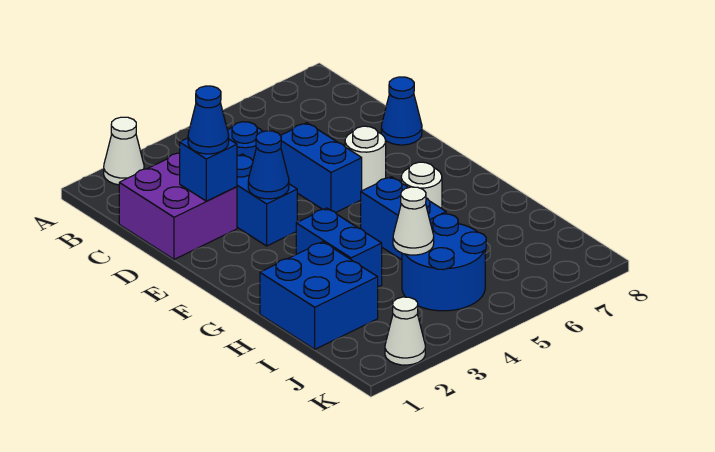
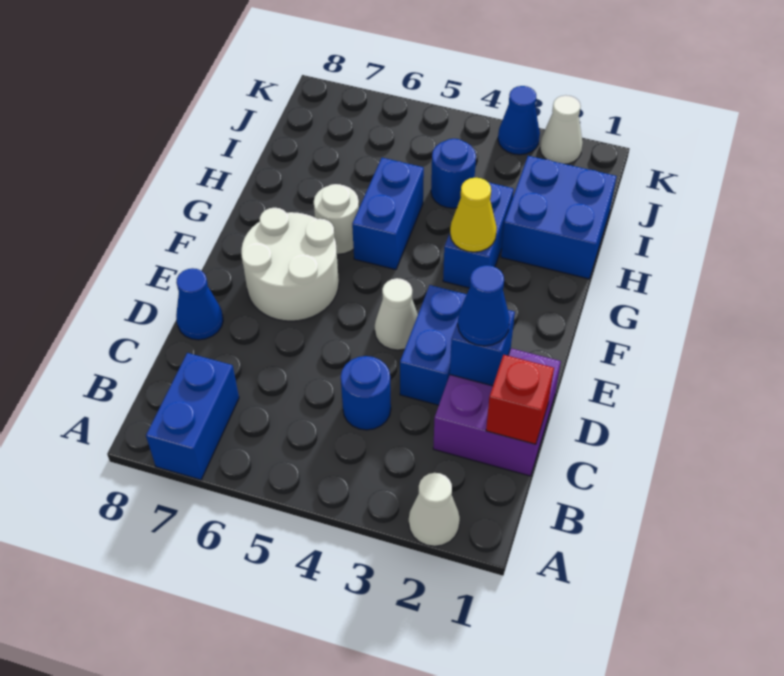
none -> red 1x1 brick [486,355,554,444]
blue 1x2 brick [280,123,362,213] -> blue 1x2 brick moved to [146,353,239,480]
blue 1x1 cone [248,131,289,199] -> blue 1x1 cone moved to [498,86,540,155]
white 1x1 round brick [345,126,386,191] -> white 2x2 round brick [241,208,339,321]
none -> yellow 1x1 cone [450,178,497,252]
blue 2x2 round brick [402,214,486,311] -> blue 1x1 round brick [431,139,476,208]
white 1x1 cone [393,187,434,255] -> white 1x1 cone moved to [375,278,418,350]

